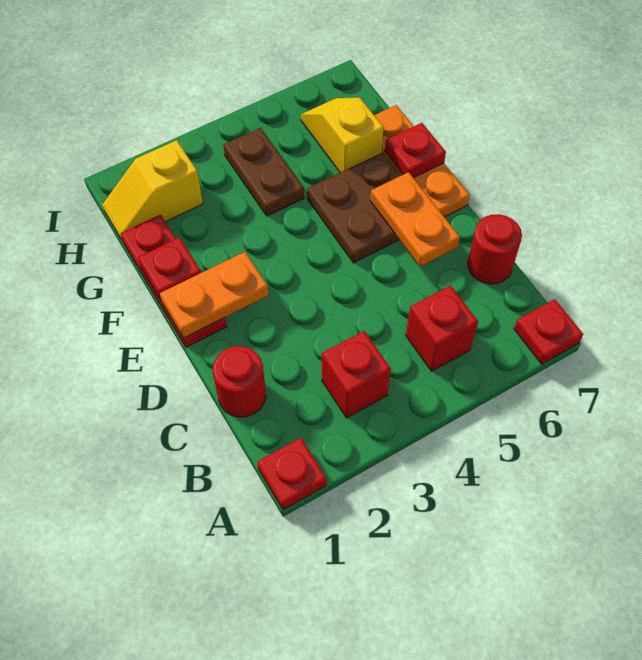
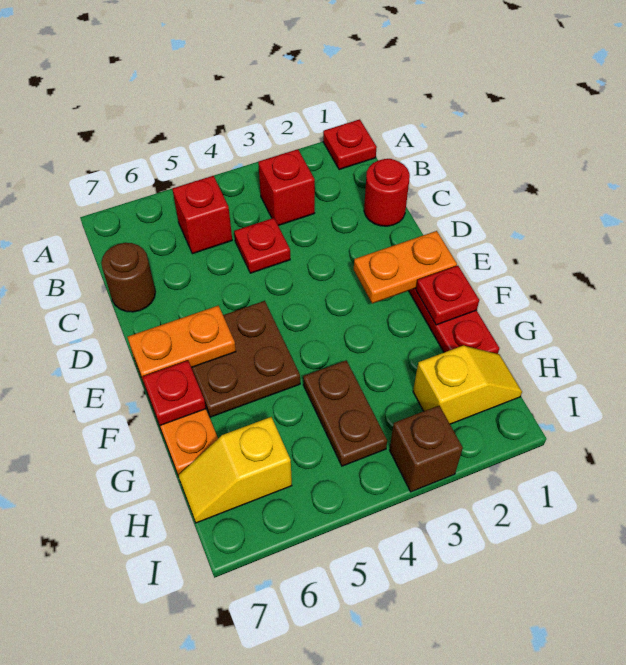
red 1x1 plate [514,299,583,364] -> red 1x1 plate moved to [234,218,290,273]
red 1x1 round brick [468,214,522,284] -> brown 1x1 round brick [101,243,156,312]
orange 1x2 plate [370,172,460,267] -> orange 1x2 plate turned to [127,306,236,379]
yellow 1x2 slope [301,97,384,172] -> yellow 1x2 slope turned to [178,417,292,523]
none -> brown 1x1 brick [390,405,463,492]

